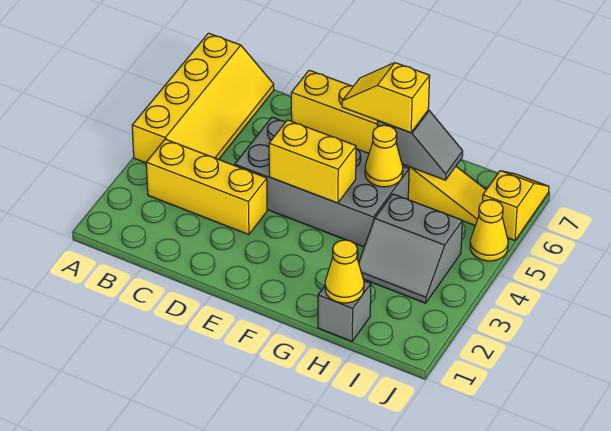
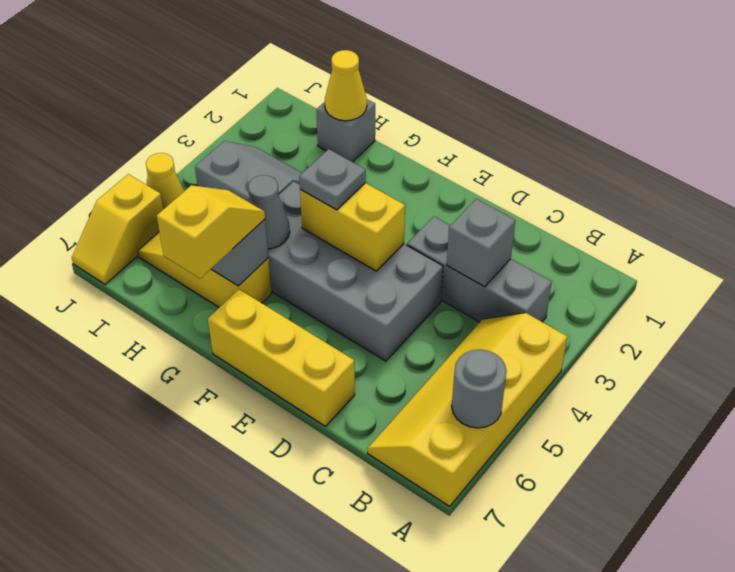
none -> grey 1x1 round brick [452,349,507,428]
yellow 1x3 brick [146,139,267,235] -> grey 1x3 brick [407,216,552,322]
none -> grey 1x1 brick [447,199,516,287]
none -> grey 1x1 plate [299,149,366,210]
yellow 1x2 slope [342,63,430,133] -> yellow 1x2 slope turned to [157,185,265,278]
yellow 1x1 cone [365,125,403,187] -> grey 1x1 cone [248,175,290,249]

